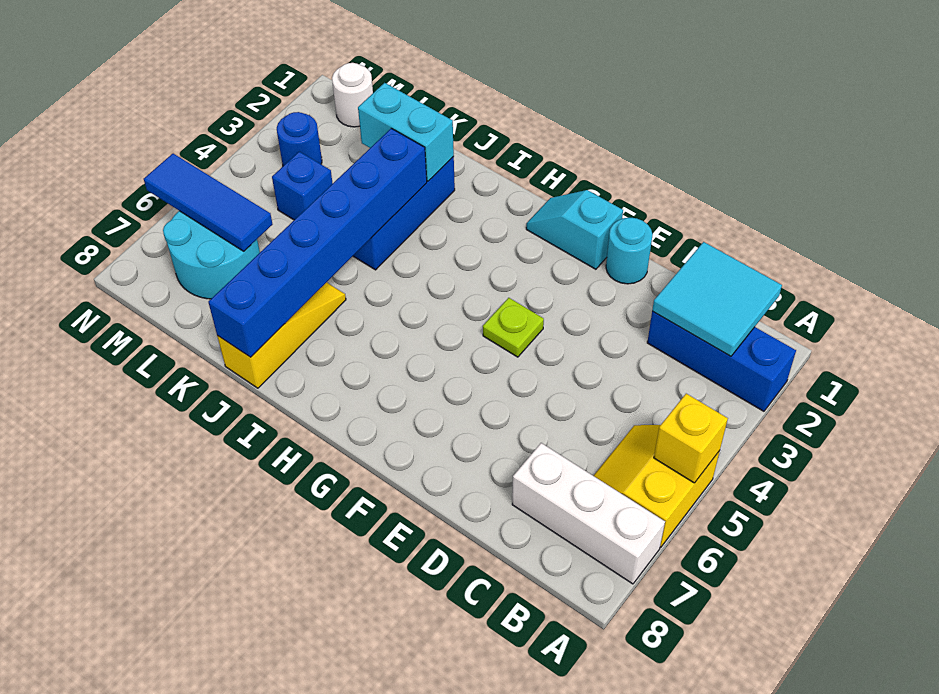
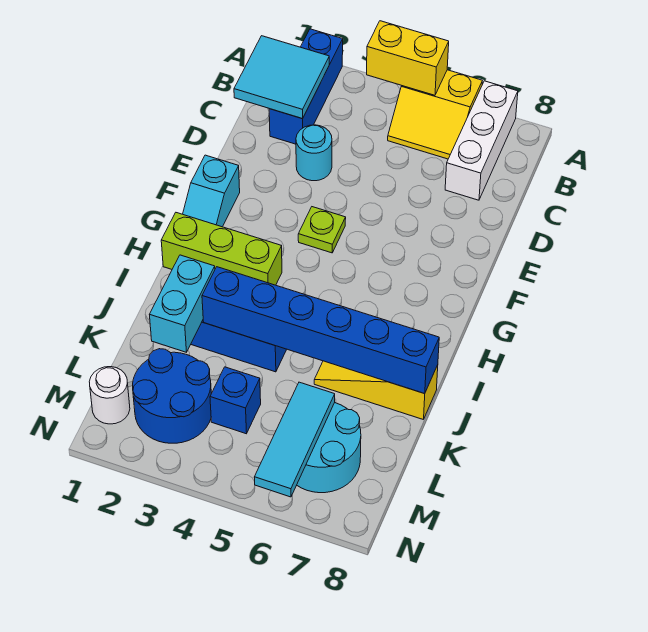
yellow 1x1 brick [654,394,728,483] -> yellow 1x2 brick [367,21,449,95]
cyan 1x1 round brick [606,218,653,284] -> cyan 1x1 round brick moved to [296,125,332,181]
none -> lime 1x3 brick [161,213,282,285]
blue 1x3 tile [144,154,273,251] -> cyan 1x3 tile [254,382,335,497]
blue 1x1 round brick [277,112,322,166] -> blue 2x2 round brick [133,349,211,443]

